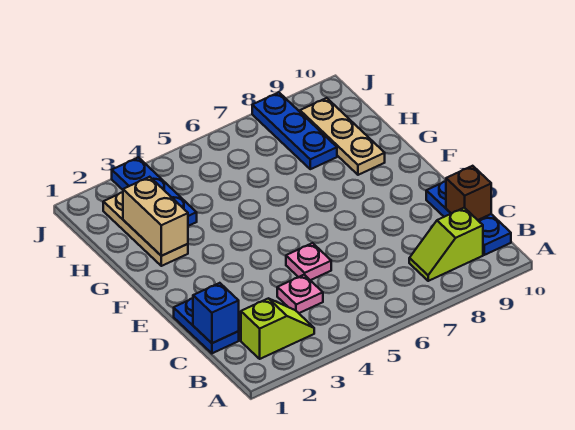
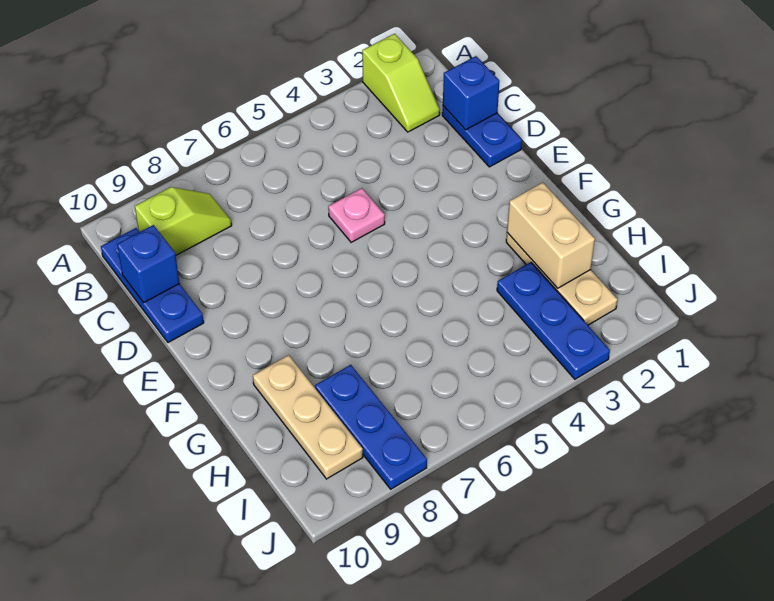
lime 1x2 slope [241,298,314,359] -> lime 1x2 slope turned to [362,34,440,132]
pink 1x1 plate [277,275,323,313] -> none
brown 1x1 brick [446,166,491,220] -> blue 1x1 brick [117,225,180,303]

